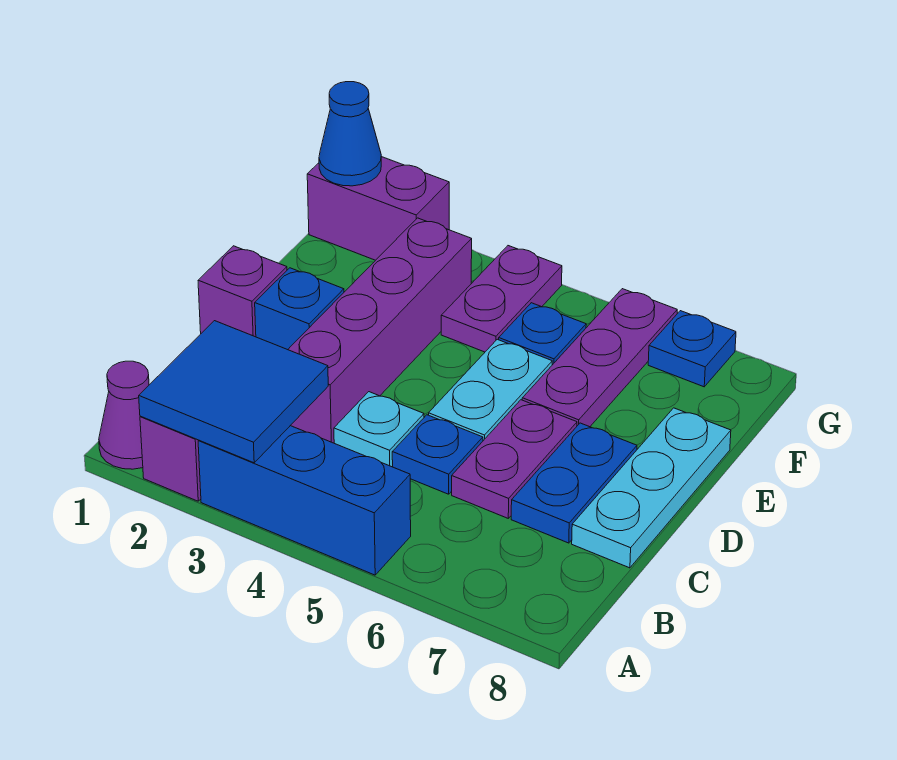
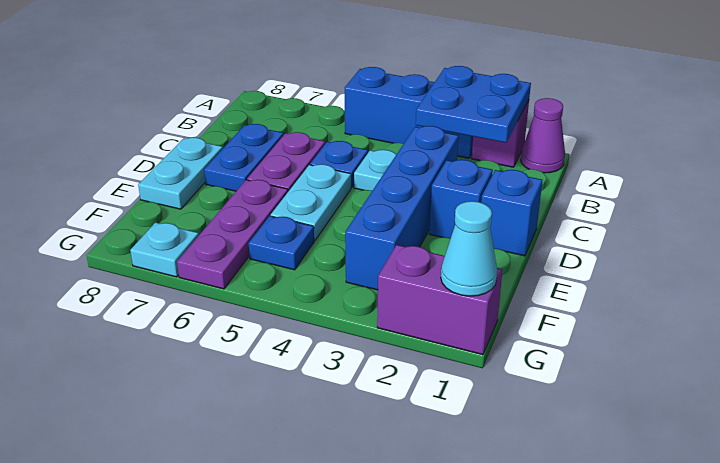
blue 2x2 tile [139,321,328,463] -> blue 2x2 plate [416,66,531,143]
purple 1x4 brick [288,218,472,443] -> blue 1x4 brick [345,126,459,290]
cyan 1x3 plate [572,408,731,568] -> cyan 1x2 plate [138,137,223,209]
purple 1x1 brick [198,246,287,337] -> blue 1x1 brick [481,170,542,256]
purple 1x2 plate [441,246,562,352] -> none
blue 1x1 cone [319,82,381,186] -> cyan 1x1 cone [441,201,497,296]
blue 1x1 plate [648,311,736,387] -> cyan 1x1 plate [130,222,199,277]

